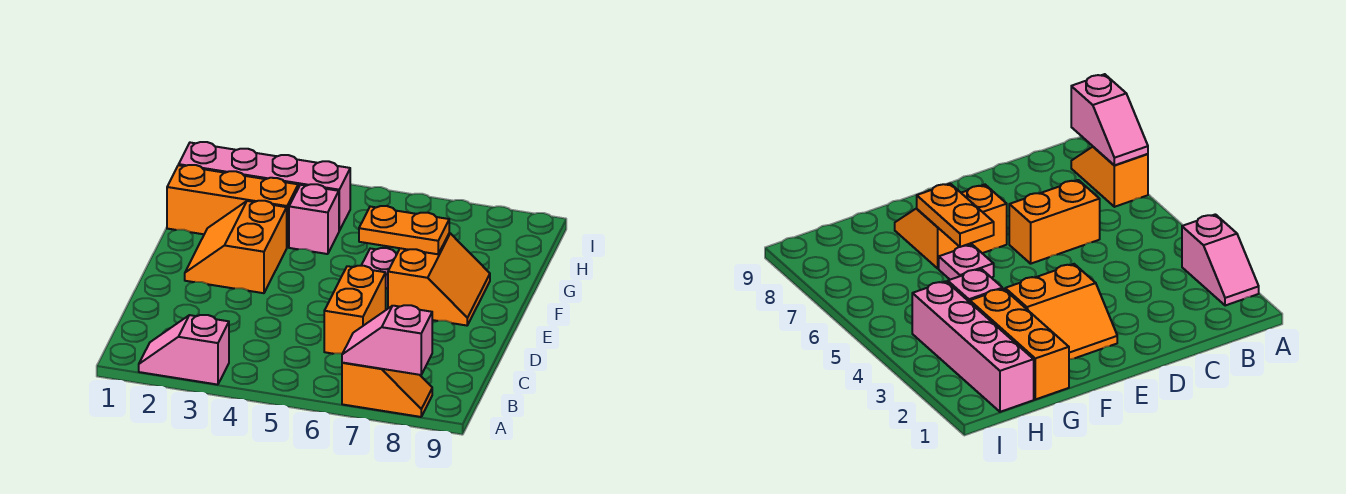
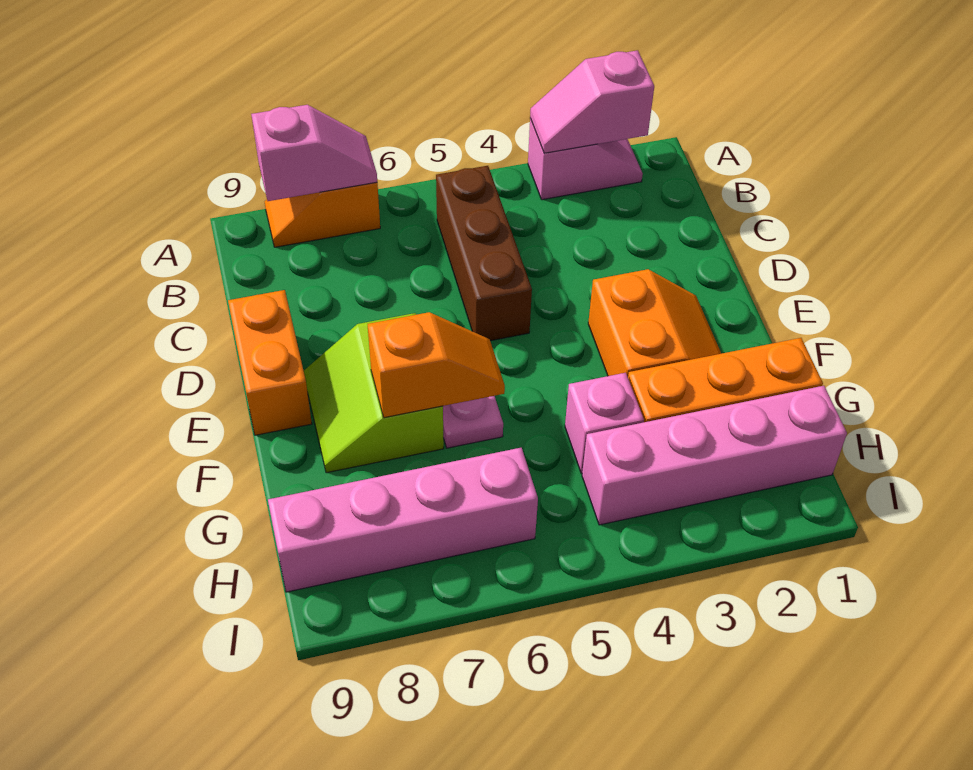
none -> pink 1x2 slope [530,50,654,153]
none -> brown 1x3 brick [436,166,532,341]
orange 1x2 brick [324,266,386,354] -> orange 1x2 brick moved to [228,290,312,435]
orange 2x2 slope [388,233,490,326] -> lime 2x2 slope [304,313,444,473]
orange 1x2 plate [359,206,449,254] -> orange 1x2 slope [368,312,505,418]
none -> pink 1x4 brick [268,448,538,592]

